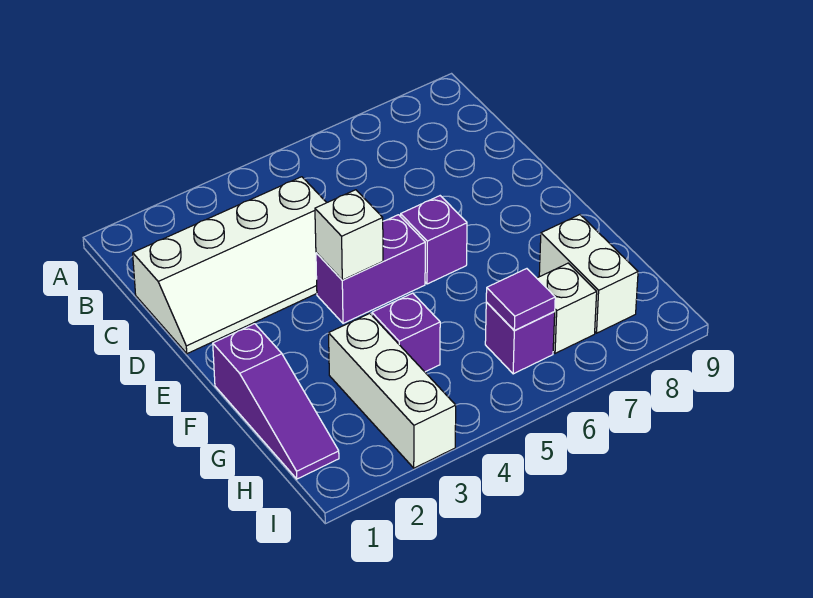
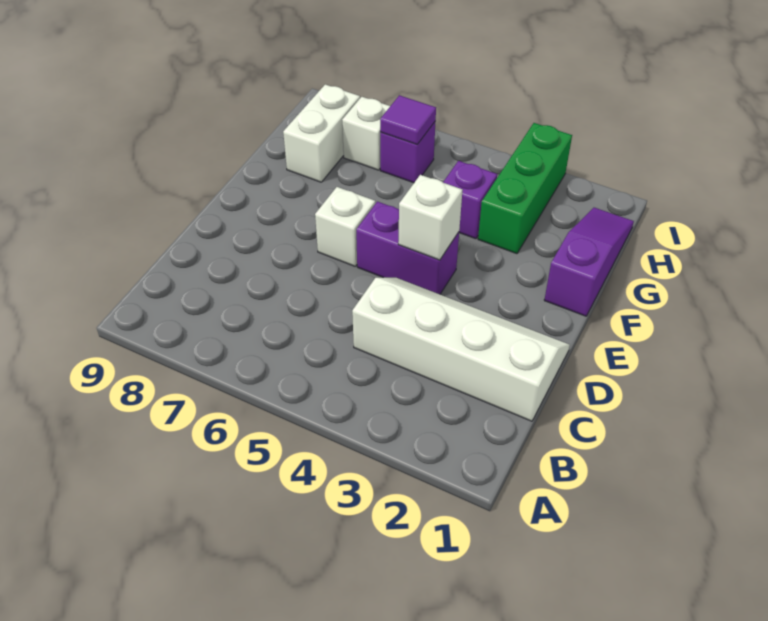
purple 1x1 brick [401,196,467,284] -> white 1x1 brick [315,187,375,266]
white 1x3 brick [329,313,456,468] -> green 1x3 brick [478,123,572,254]

